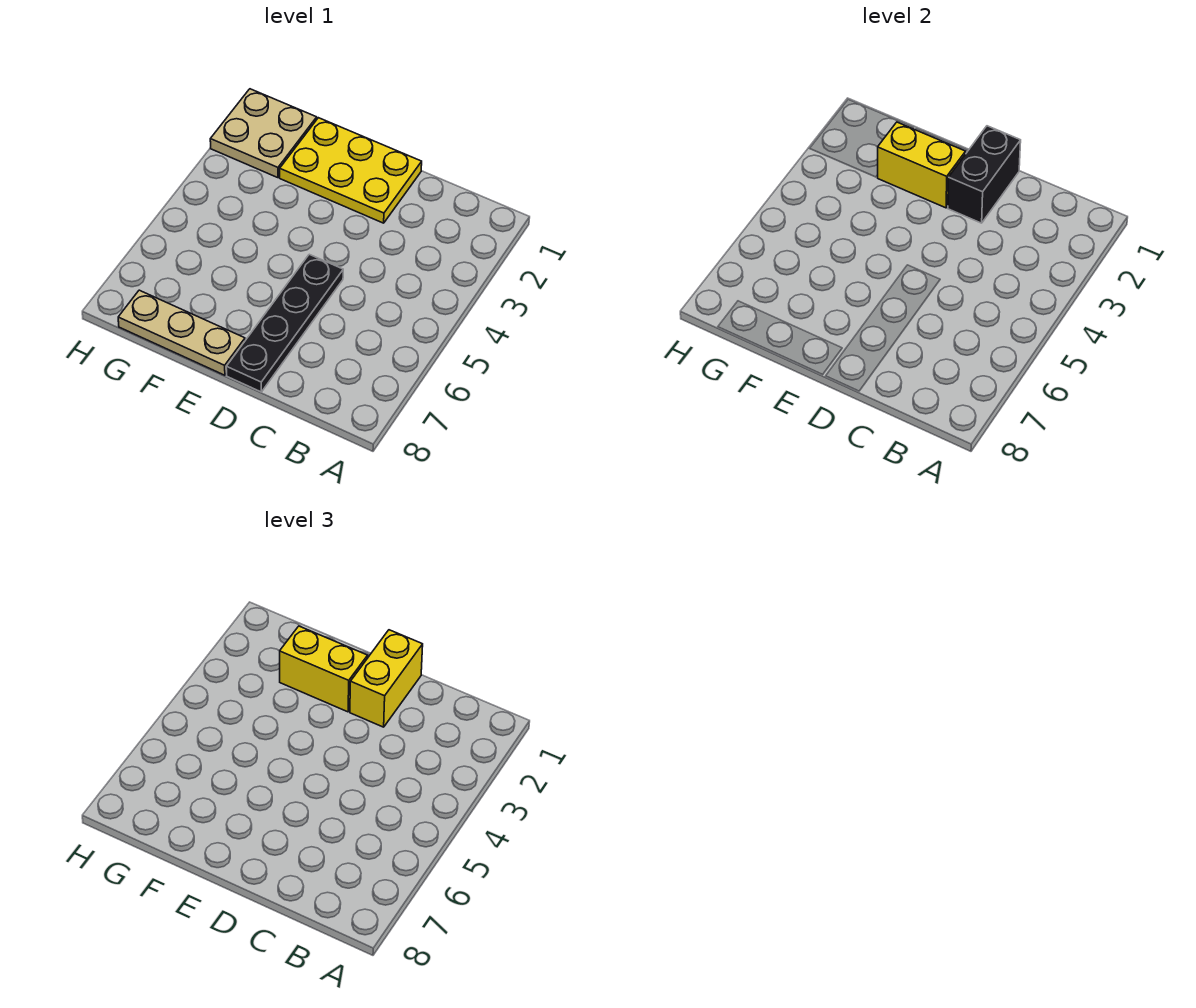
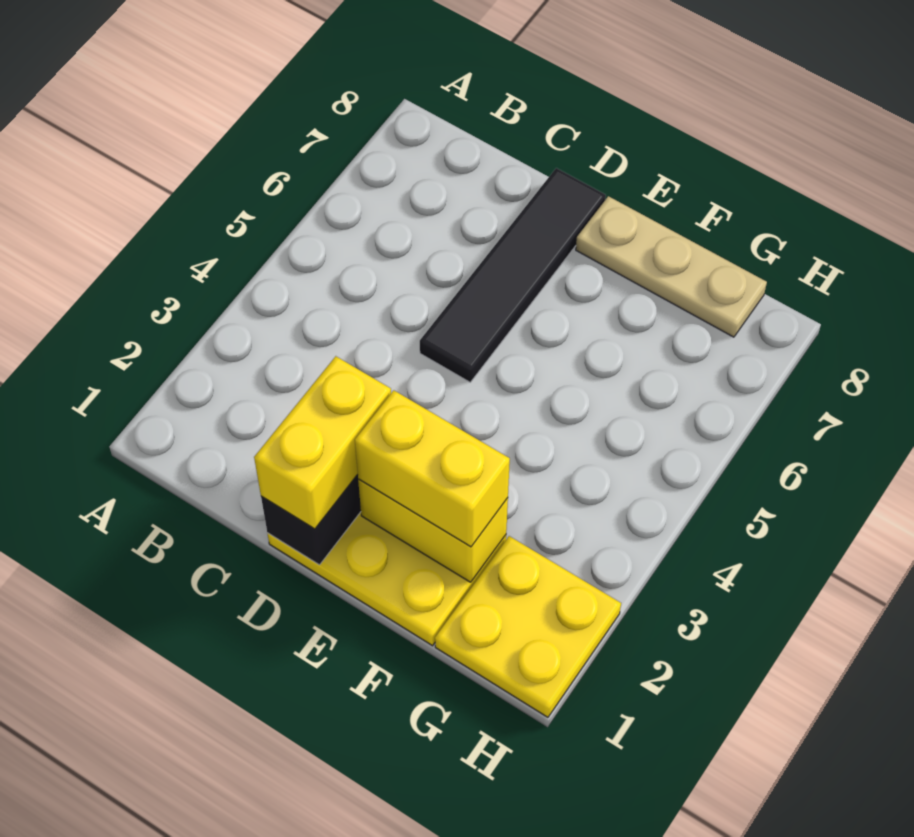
black 1x4 plate [226,254,343,392] -> black 1x4 tile [420,168,606,382]
tan 2x2 plate [210,89,317,178] -> yellow 2x2 plate [435,536,621,717]

